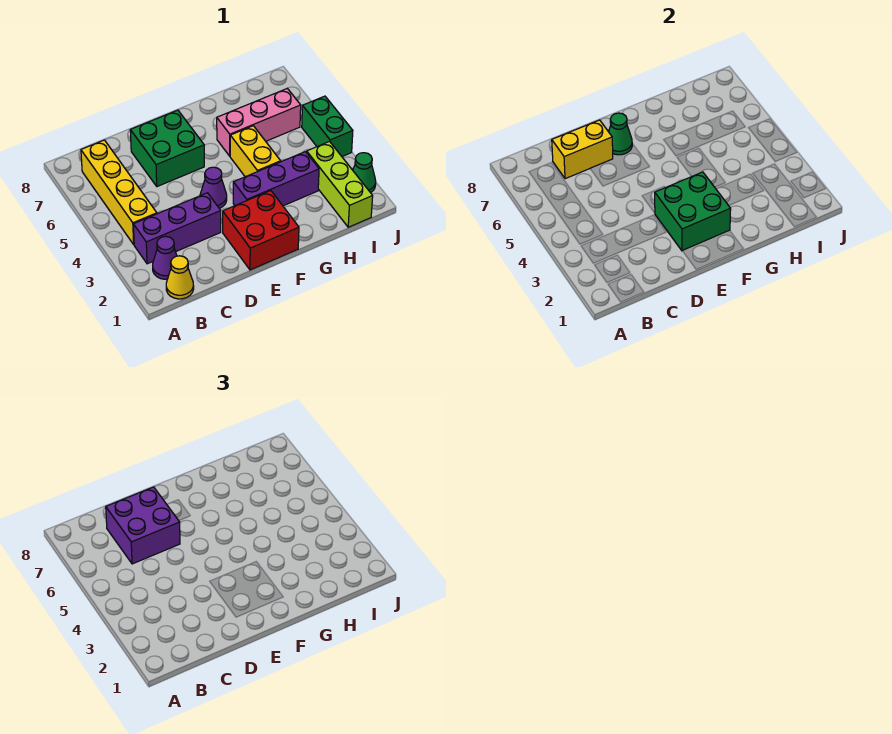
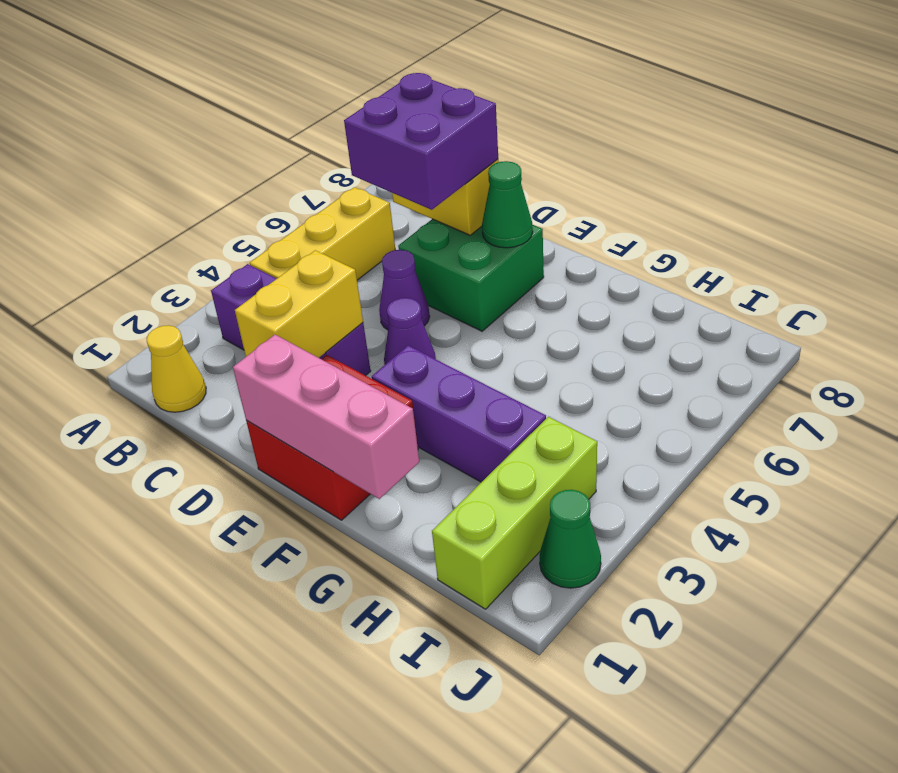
purple 1x1 cone [153,236,177,279] -> purple 1x1 cone moved to [379,250,430,330]
yellow 1x4 brick [81,140,157,244] -> yellow 1x3 brick [250,187,395,280]
green 2x2 brick [655,172,731,251] -> none
yellow 1x2 brick [230,126,281,177] -> yellow 1x2 brick moved to [235,250,363,358]
pink 1x3 brick [217,88,301,156] -> pink 1x3 brick moved to [233,335,419,499]
green 1x2 brick [302,96,353,156] -> none

